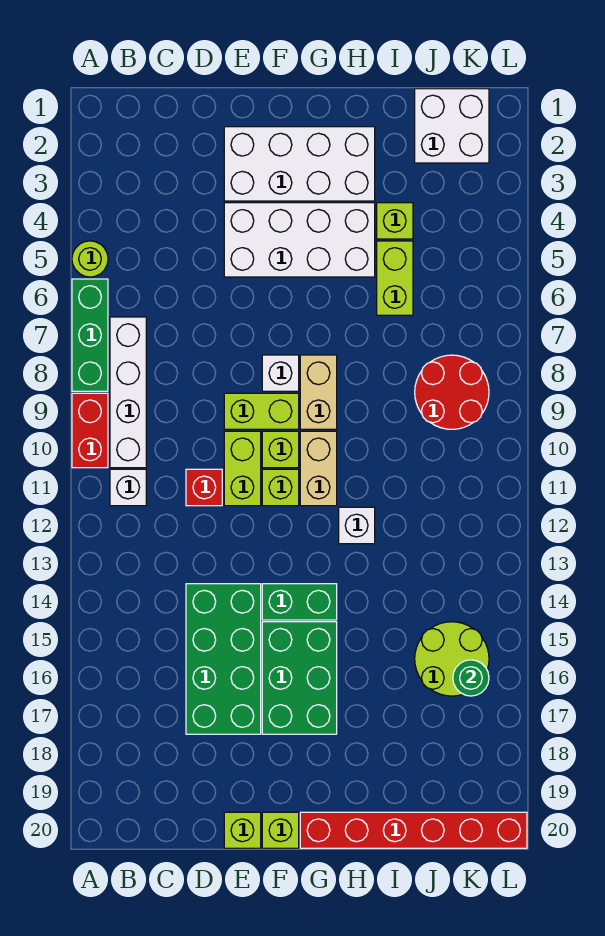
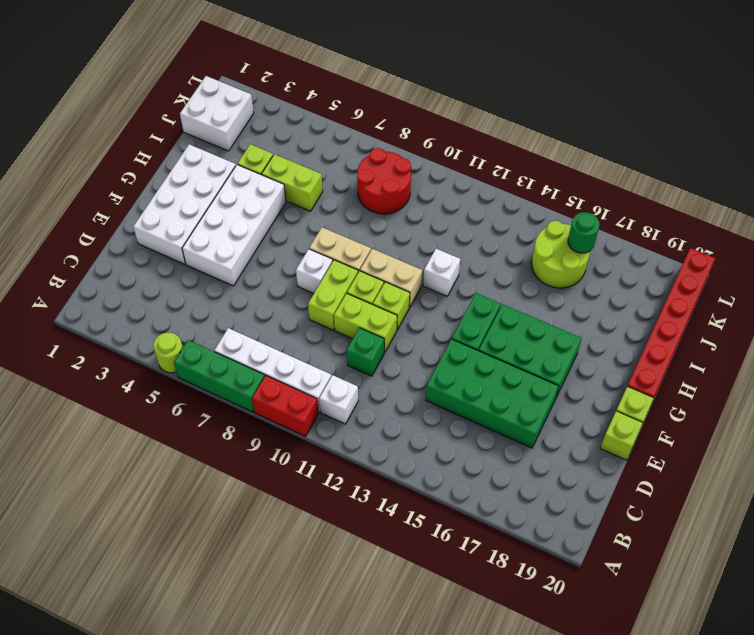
red 1x1 brick [186,469,222,506] -> green 1x1 brick [347,328,384,376]

